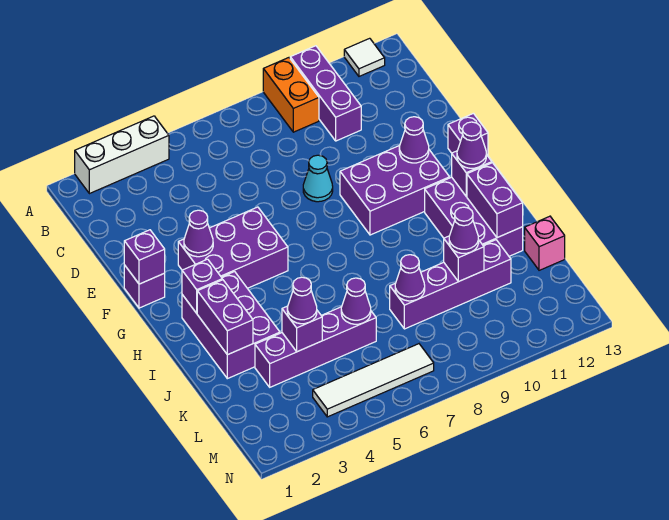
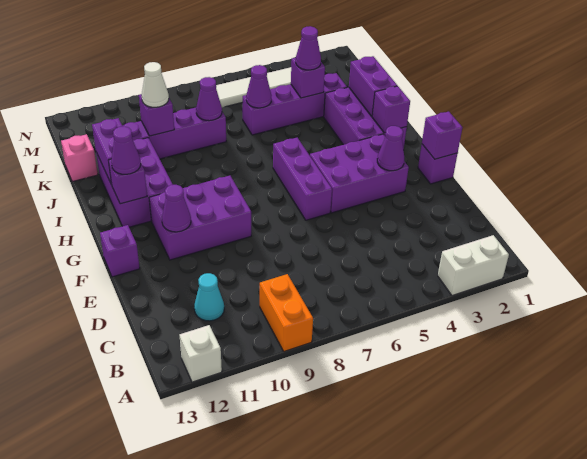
white 1x3 brick [75,116,169,194] -> white 1x2 brick [438,235,509,296]
purple 1x3 brick [290,46,361,141] -> purple 1x3 brick moved to [273,138,332,220]
white 1x1 tile [344,38,385,76] -> white 1x1 brick [180,325,222,382]
cyan 1x1 cone [303,155,333,202] -> cyan 1x1 cone moved to [194,273,224,321]
purple 1x1 cone [449,207,479,253] -> white 1x1 cone [142,62,169,107]

